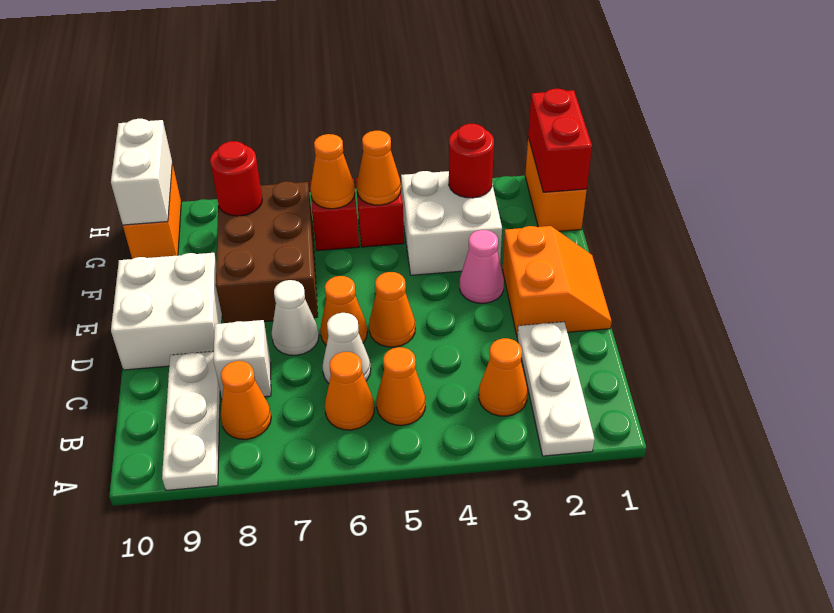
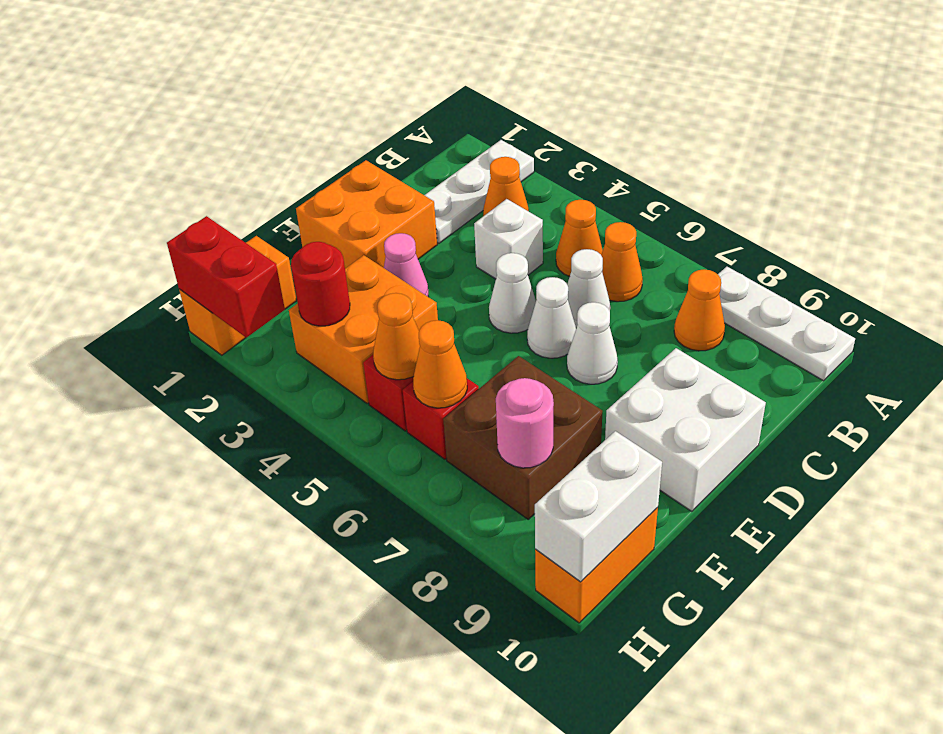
white 1x3 plate [162,351,220,490] -> white 1x3 plate turned to [718,267,855,381]
white 1x1 brick [214,320,271,397] -> white 1x1 brick moved to [474,199,543,279]
orange 2x2 slope [503,226,612,335] -> orange 2x2 brick [296,160,437,268]
orange 1x1 cone [369,272,415,347] -> white 1x1 cone [489,253,536,333]
orange 1x1 cone [320,276,367,345] -> white 1x1 cone [527,277,576,358]
brown 2x3 brick [216,181,318,323] -> brown 2x2 brick [443,356,603,519]
white 2x2 brick [401,171,502,275] -> orange 2x2 brick [289,255,438,403]
red 1x2 brick [528,89,592,192] -> red 1x2 brick turned to [167,216,285,338]
red 1x1 round brick [210,141,262,216] -> pink 1x1 round brick [496,378,554,468]

